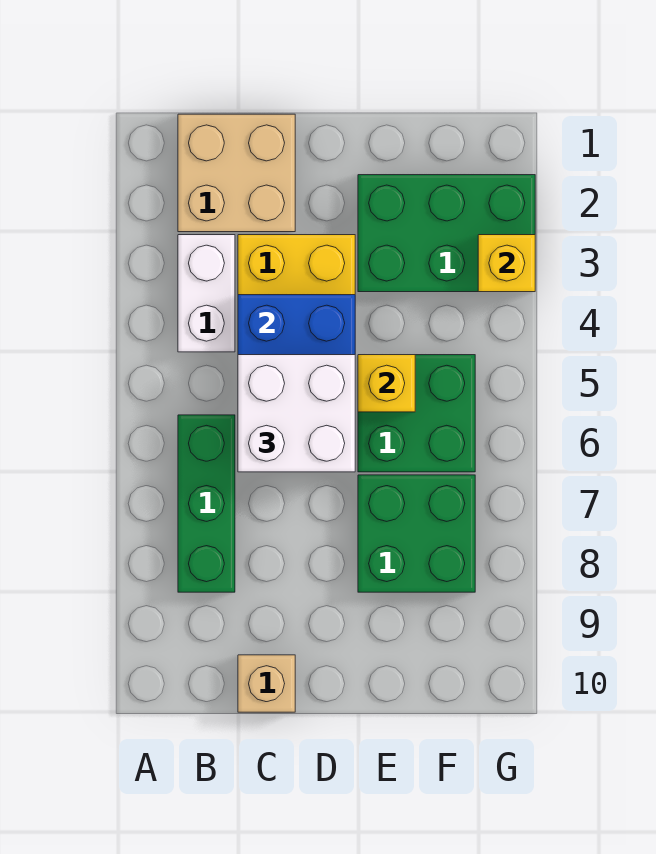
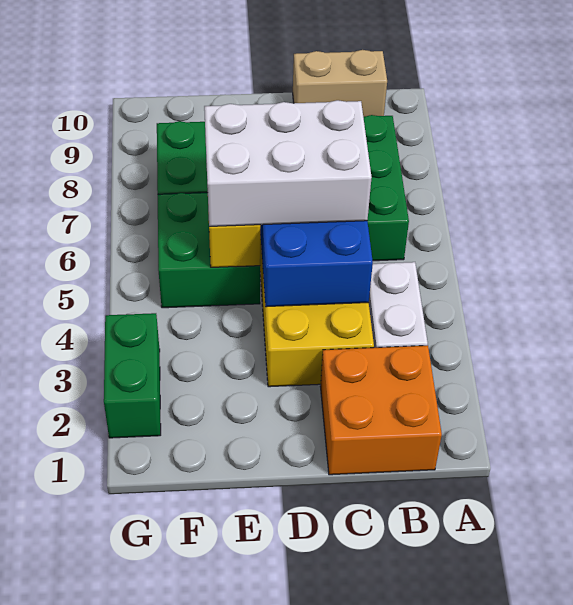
tan 2x2 brick [178,114,295,232] -> orange 2x2 brick [320,345,442,475]
white 2x2 brick [238,355,355,472] -> white 2x3 brick [204,100,372,226]
tan 1x1 brick [238,655,295,712] -> tan 1x2 brick [293,50,387,117]
green 2x3 brick [358,175,535,292] -> green 1x2 brick [104,313,161,438]
yellow 1x1 brick [478,235,535,292] -> none

